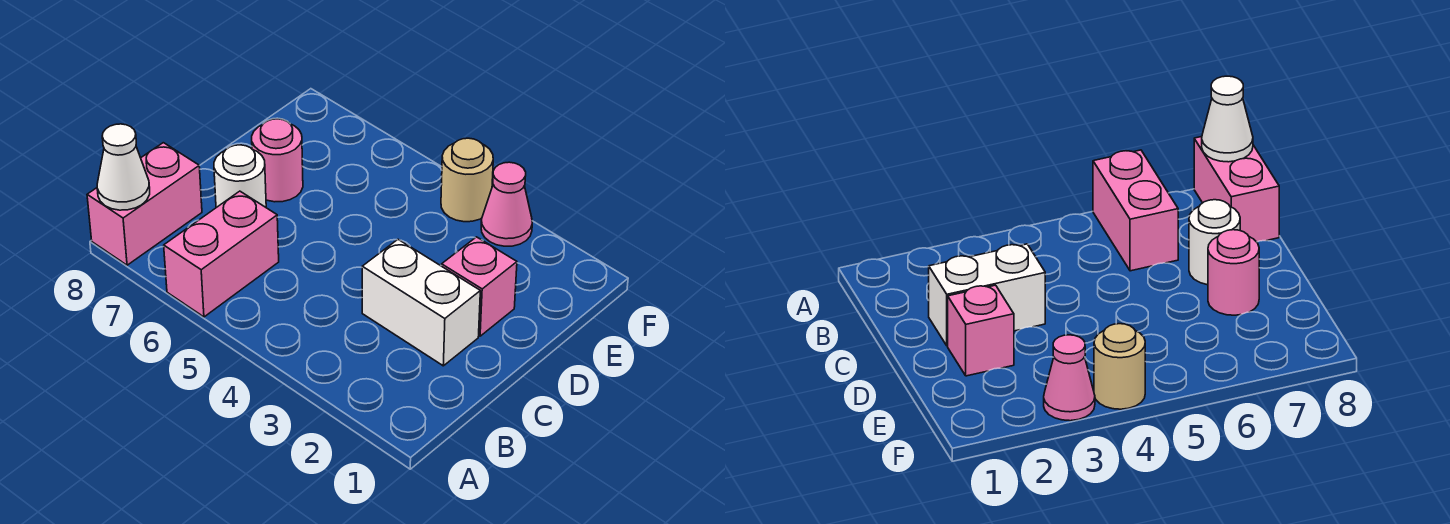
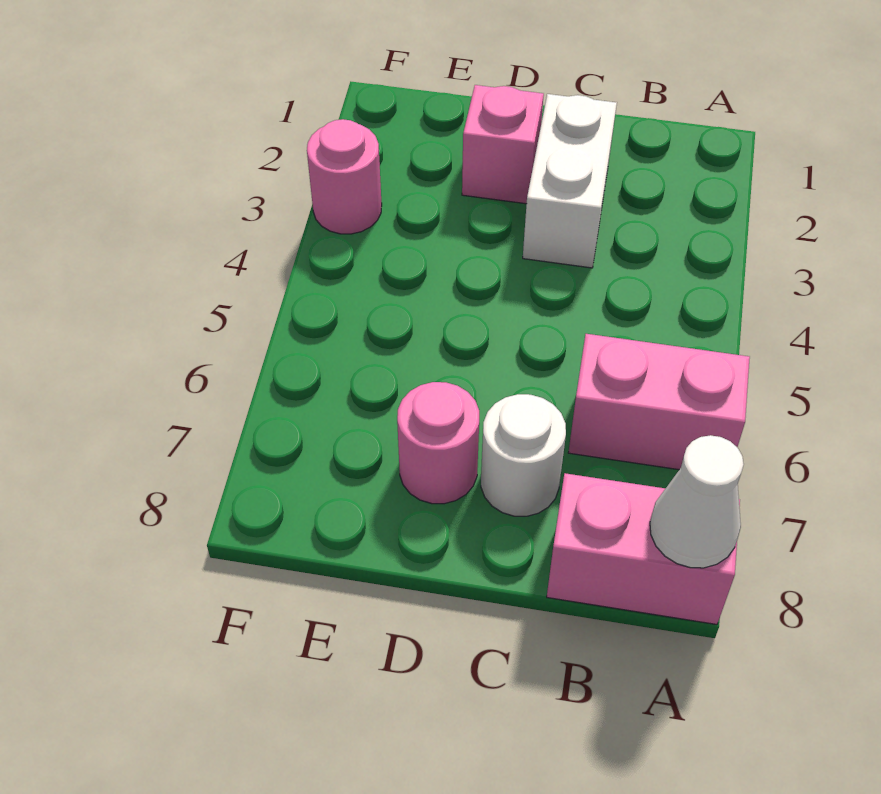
pink 1x1 cone [481,162,532,246] -> pink 1x1 round brick [307,119,382,234]
tan 1x1 round brick [441,138,493,222] -> none

